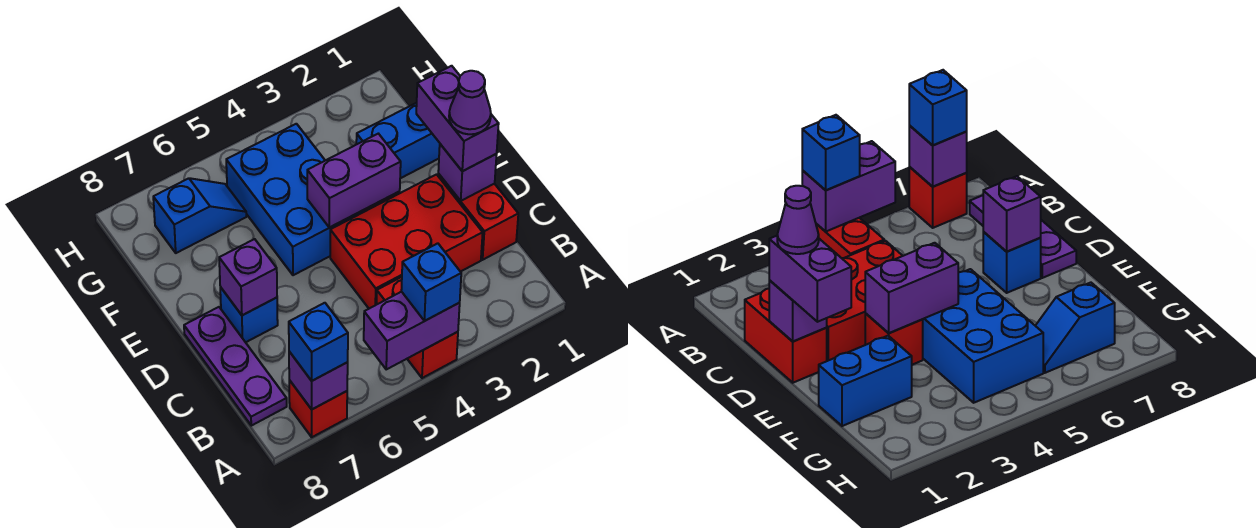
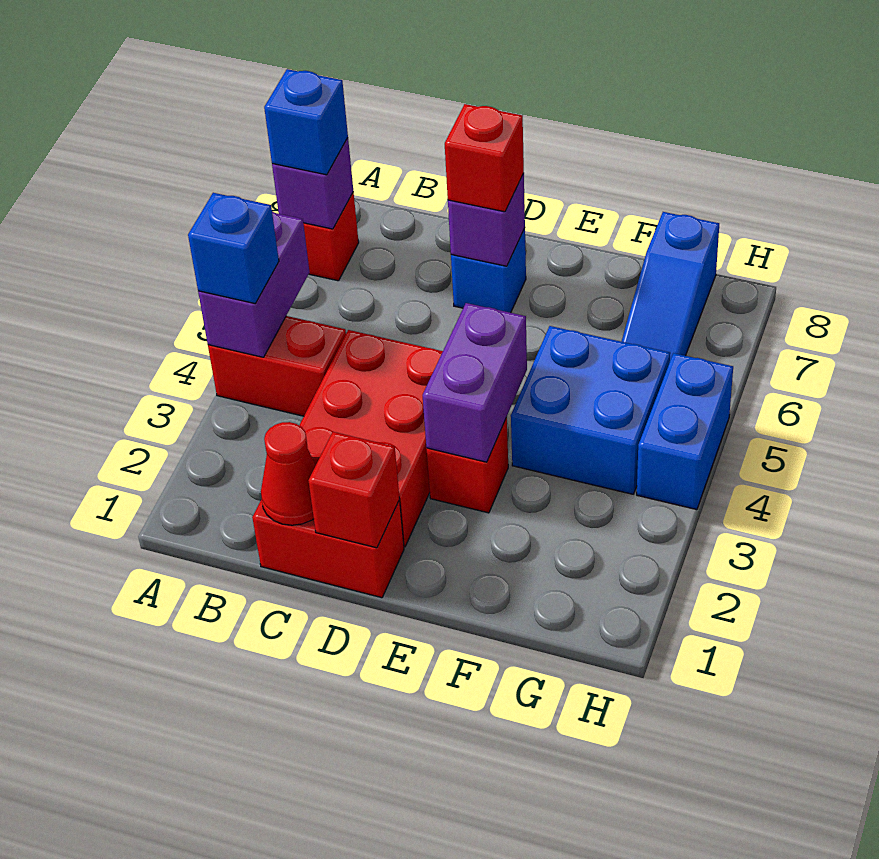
purple 1x3 plate [184,307,287,426] -> none
none -> red 1x1 cone [261,422,316,525]
purple 1x1 brick [438,144,497,201] -> red 1x1 brick [308,432,399,548]
purple 1x2 brick [416,66,499,171] -> none
purple 1x1 cone [449,71,491,134] -> none
none -> red 1x1 brick [445,104,524,212]
blue 2x3 brick [226,124,364,275] -> blue 2x2 brick [511,326,670,494]
blue 1x2 brick [356,103,440,178] -> blue 1x2 brick moved to [637,353,733,510]
blue 1x2 slope [153,178,246,253] -> blue 1x3 slope [621,212,719,360]

